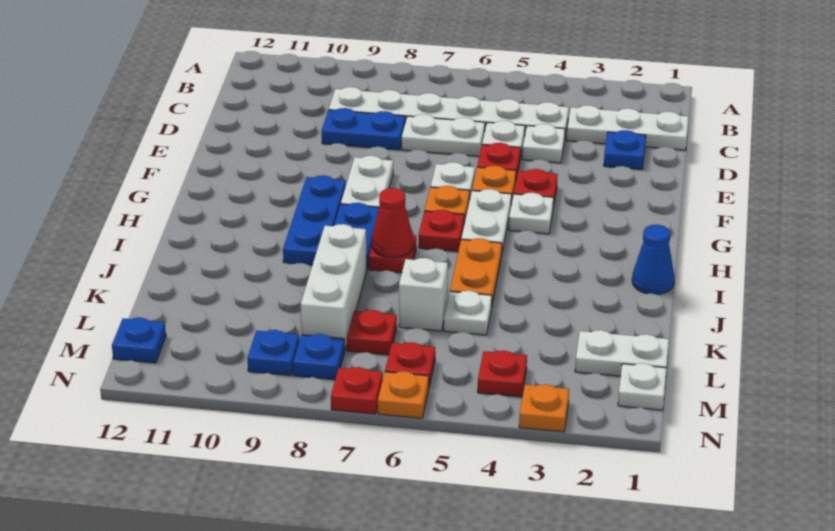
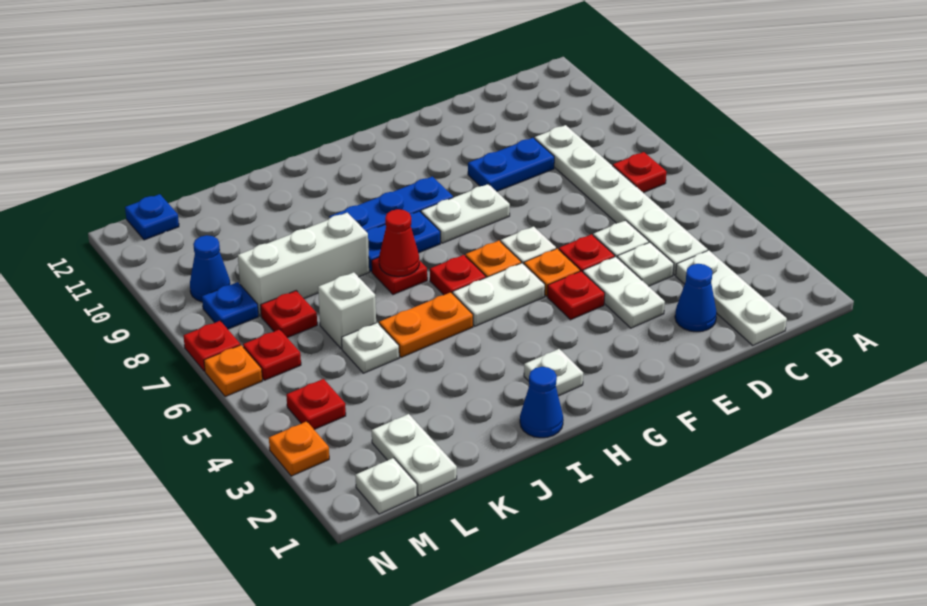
none -> red 1x1 plate [613,152,666,193]
blue 1x1 plate [604,130,646,169] -> blue 1x1 cone [675,264,717,332]
white 1x2 plate [402,114,485,156] -> white 1x2 plate moved to [583,257,665,328]
blue 1x2 plate [322,108,405,150] -> blue 1x2 plate turned to [468,138,554,191]
white 1x1 plate [509,193,554,234] -> white 1x1 plate moved to [524,349,583,396]
blue 1x1 plate [247,330,299,376] -> blue 1x1 cone [190,235,230,302]

